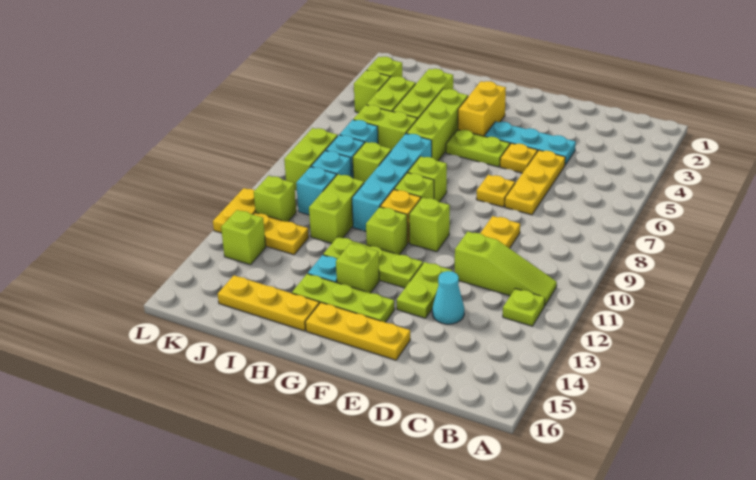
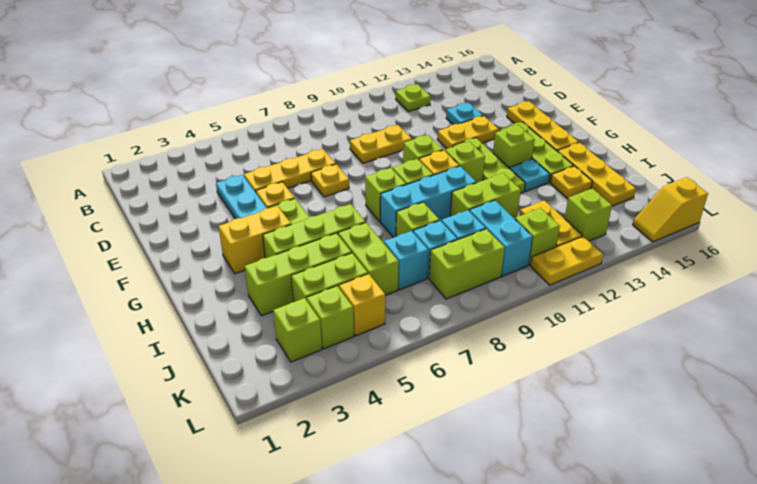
lime 1x3 slope [455,232,557,306] -> none
cyan 1x1 cone [432,271,464,324] -> cyan 1x1 plate [446,103,483,124]
lime 1x2 plate [397,262,453,318] -> yellow 1x2 plate [437,116,499,149]
cyan 1x4 brick [352,134,432,231] -> cyan 1x3 brick [380,166,476,238]
none -> yellow 1x1 plate [551,166,592,199]
cyan 1x1 brick [296,167,336,215] -> cyan 1x2 brick [469,200,533,276]
none -> yellow 1x1 brick [339,274,385,336]
none -> yellow 1x2 slope [633,177,708,242]

